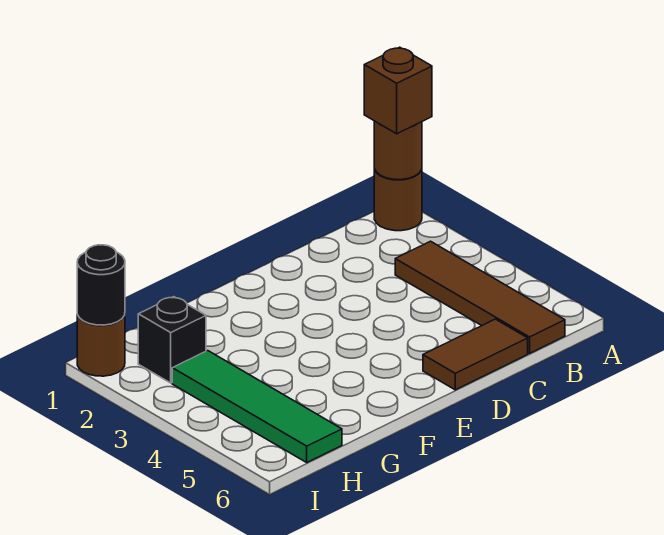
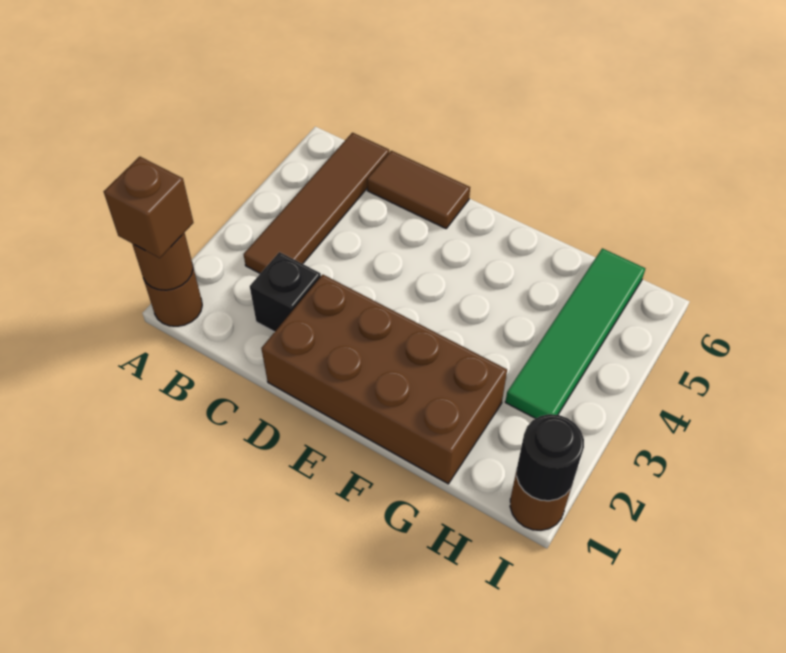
none -> brown 2x4 brick [261,275,507,484]
black 1x1 brick [138,297,206,383] -> black 1x1 brick moved to [250,252,321,332]

